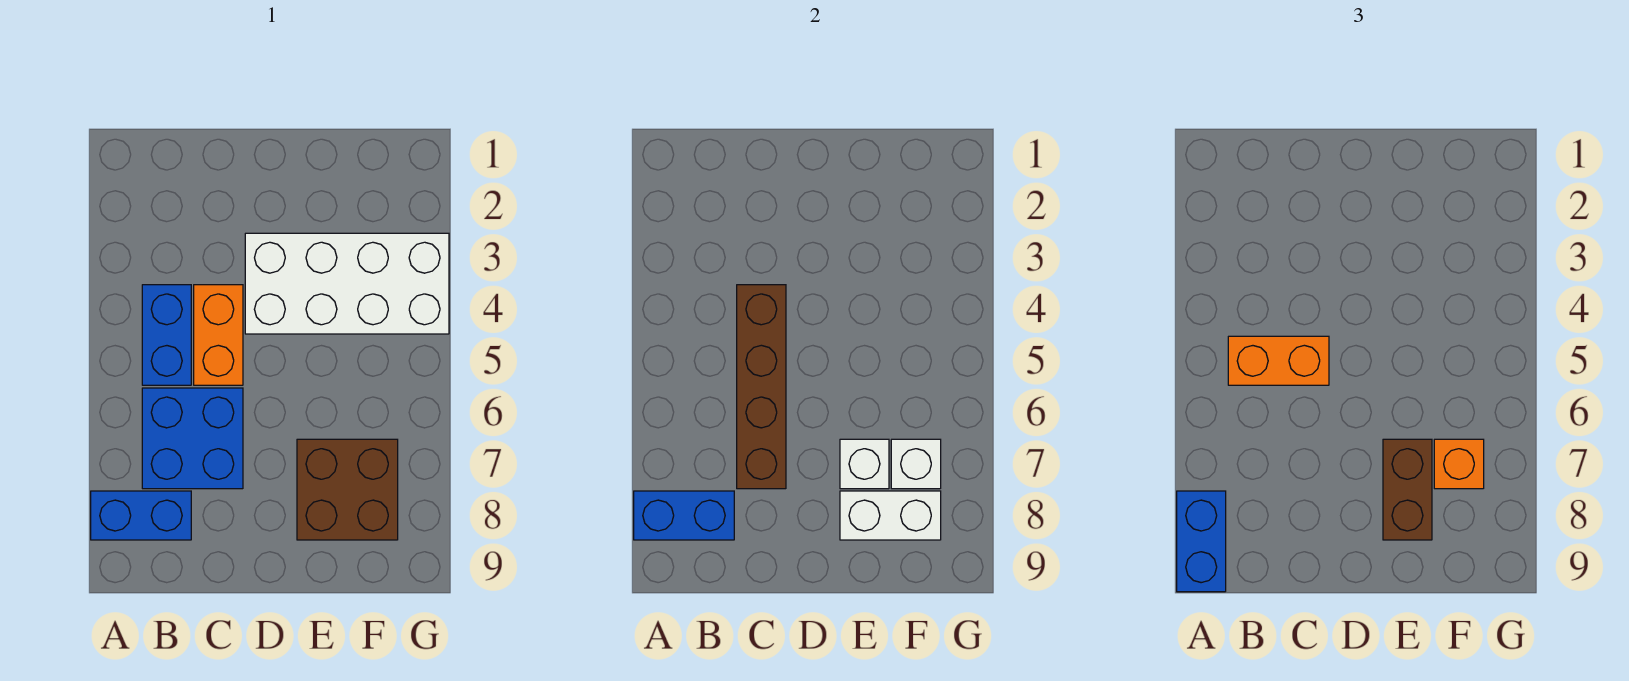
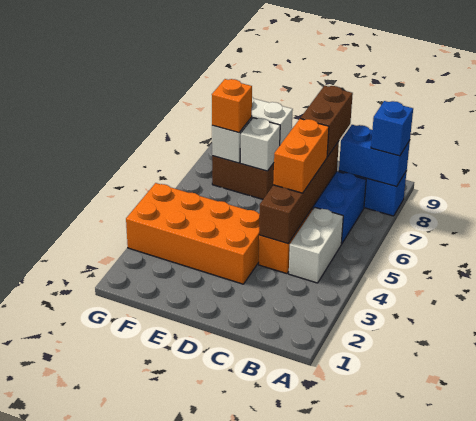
blue 1x2 brick [1177,491,1226,592] -> blue 1x1 brick [371,101,413,156]
blue 1x2 brick [142,285,191,385] -> white 1x2 brick [289,208,343,283]
orange 1x2 brick [1228,336,1329,385] -> orange 1x2 brick turned to [273,119,329,193]
white 2x4 brick [245,233,449,334] -> orange 2x4 brick [126,183,260,284]
brown 1x2 brick [1383,439,1432,540] -> brown 1x2 brick moved to [300,86,353,157]

